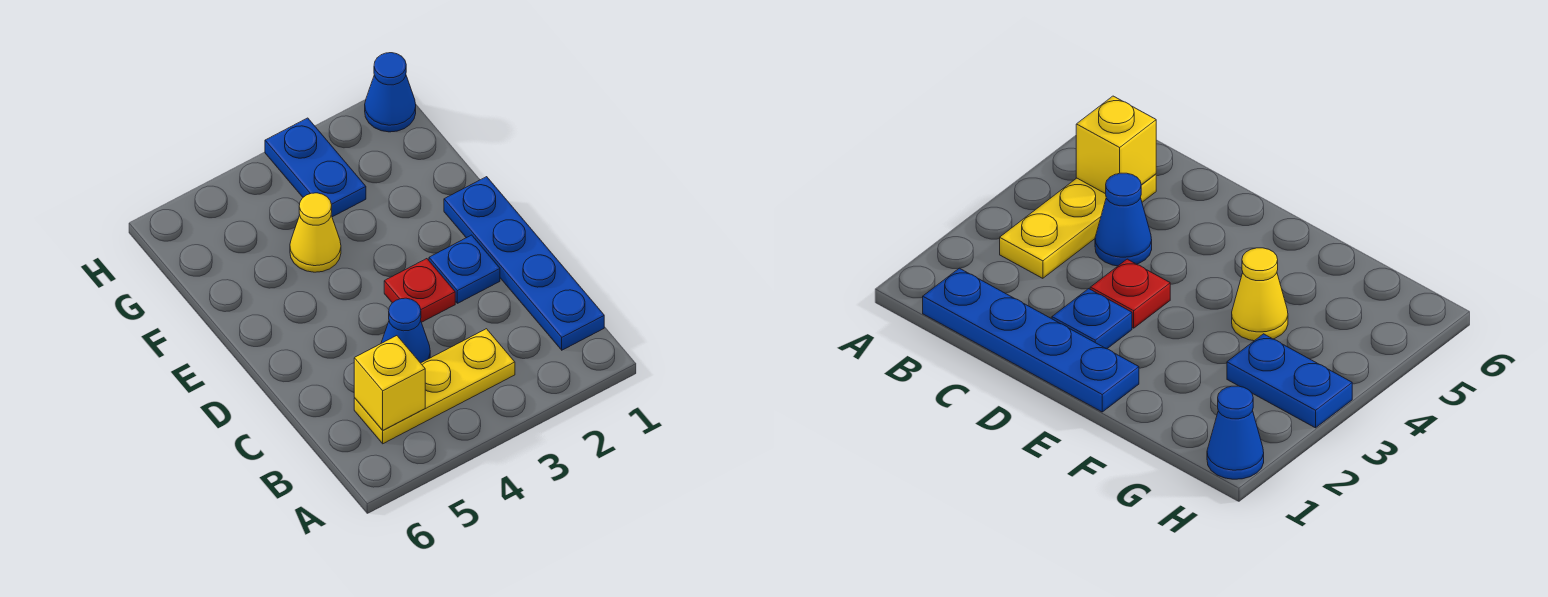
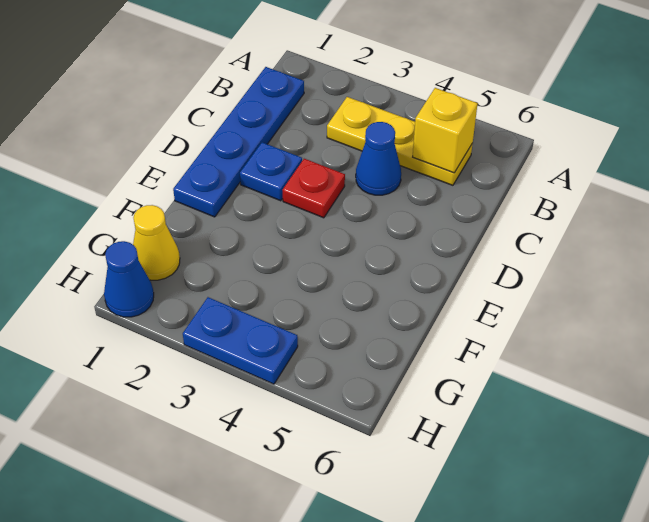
yellow 1x1 cone [290,193,341,272] -> yellow 1x1 cone moved to [133,205,180,280]
blue 1x2 plate [265,118,366,217] -> blue 1x2 plate turned to [183,297,298,384]

